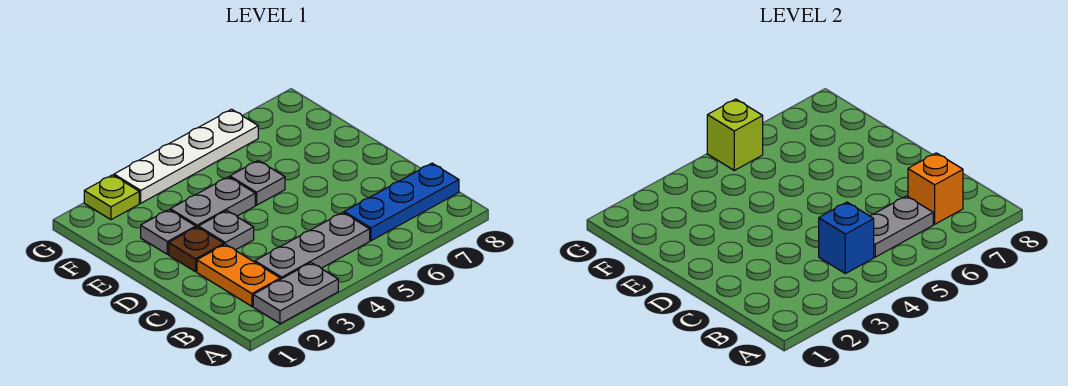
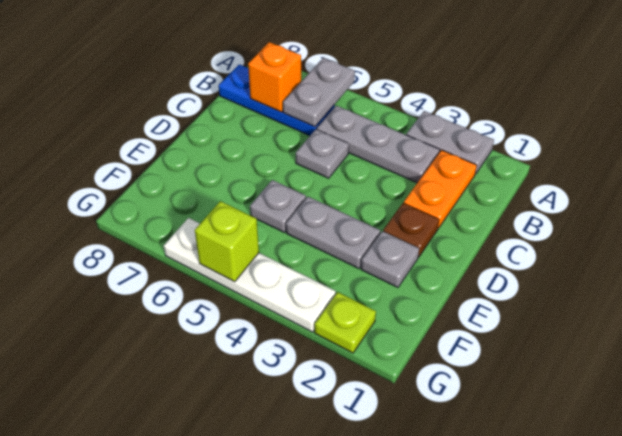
blue 1x1 brick [819,202,874,274] -> none
grey 1x2 plate [869,196,933,257] -> grey 1x2 plate turned to [283,58,355,127]
grey 1x1 plate [198,211,254,250] -> grey 1x1 plate moved to [296,129,349,178]

